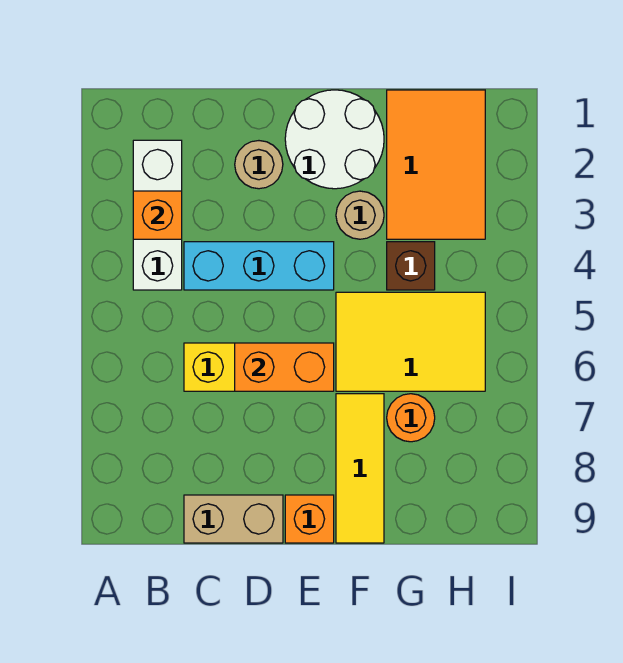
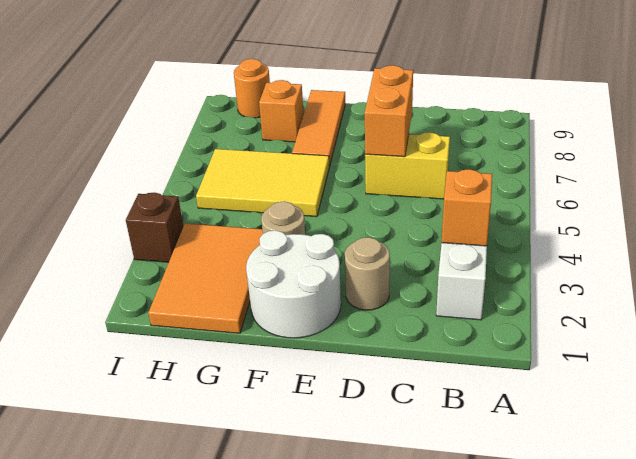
cyan 1x3 brick [184,242,334,290] -> none
tan 1x2 brick [184,495,283,543] -> none
orange 1x2 brick [235,343,334,391] -> orange 1x2 brick turned to [365,65,413,157]
orange 1x1 brick [285,495,334,543] -> orange 1x1 brick moved to [259,80,304,142]
yellow 1x3 tile [336,394,384,543] -> orange 1x3 tile [292,90,345,167]
brown 1x1 brick [387,242,435,290] -> brown 1x1 brick moved to [126,193,183,262]
orange 1x1 round brick [387,394,435,442] -> orange 1x1 round brick moved to [234,59,270,118]

